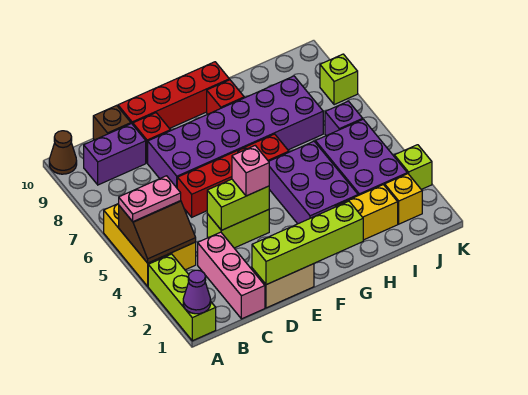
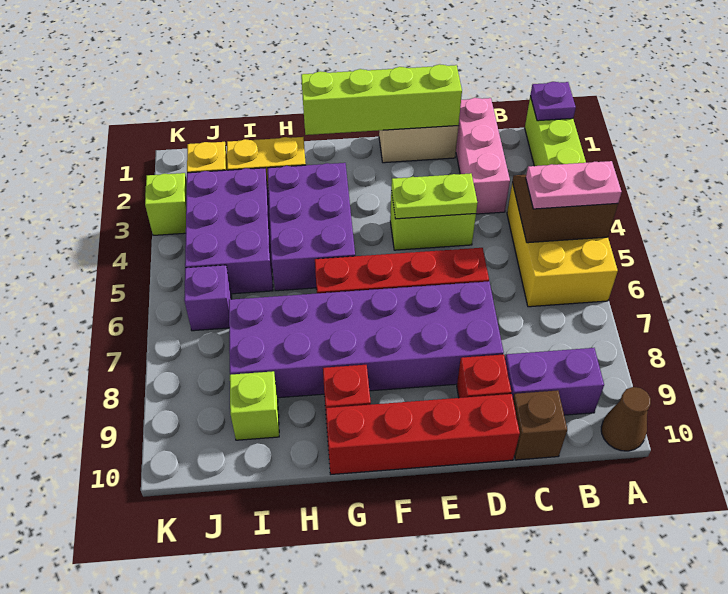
purple 1x1 cone [183,270,211,314] -> purple 1x1 plate [530,82,576,121]
lime 1x2 brick [207,179,269,230] -> lime 1x2 plate [391,173,477,219]
pink 1x1 brick [232,146,269,196] -> none
lime 1x1 brick [320,54,358,105] -> lime 1x1 brick moved to [230,371,279,440]

